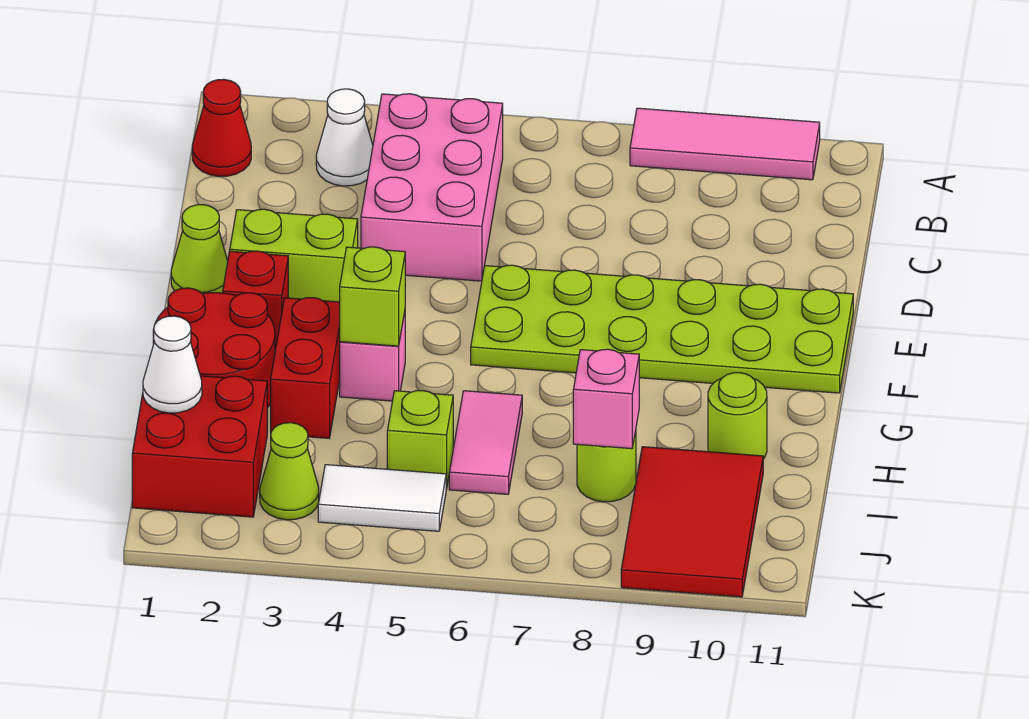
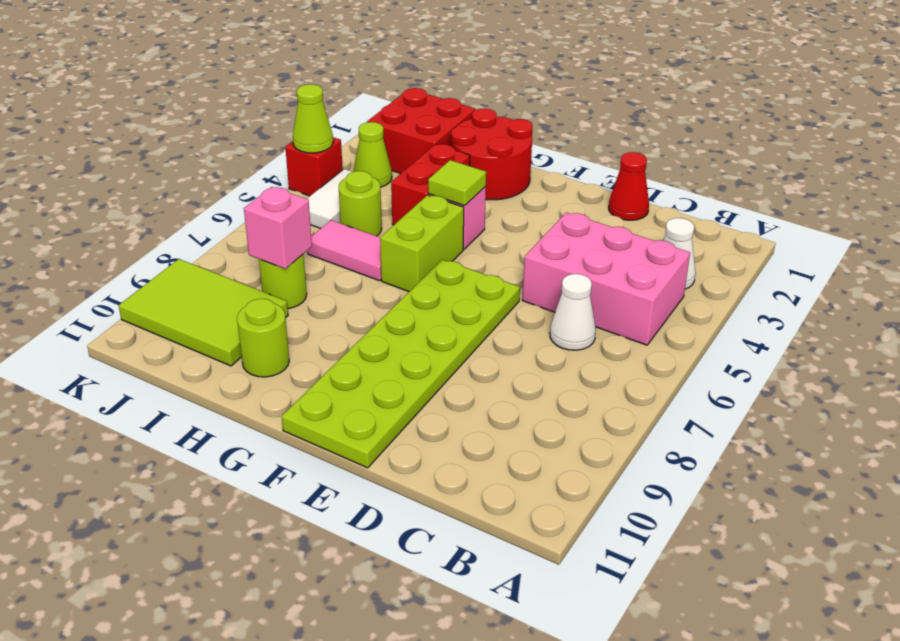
pink 1x3 tile [630,108,820,180] -> none
red 1x1 cone [192,79,251,176] -> red 1x1 cone moved to [609,152,649,220]
lime 1x1 cone [171,205,228,293] -> lime 1x1 cone moved to [293,84,333,153]
lime 1x2 brick [230,209,358,302] -> lime 1x2 brick moved to [380,195,464,292]
red 1x1 brick [223,251,288,350] -> red 1x1 brick moved to [285,137,343,196]
red 1x2 brick [271,298,340,438] -> red 1x2 brick turned to [391,144,470,225]
lime 1x1 brick [340,247,405,346] -> lime 1x1 tile [428,160,486,206]
white 1x1 cone [143,316,202,413] -> white 1x1 cone moved to [550,274,596,350]
lime 1x1 brick [387,391,453,489] -> lime 1x1 round brick [339,171,382,236]
red 2x3 tile [621,447,763,597] -> lime 2x3 tile [119,259,288,366]

